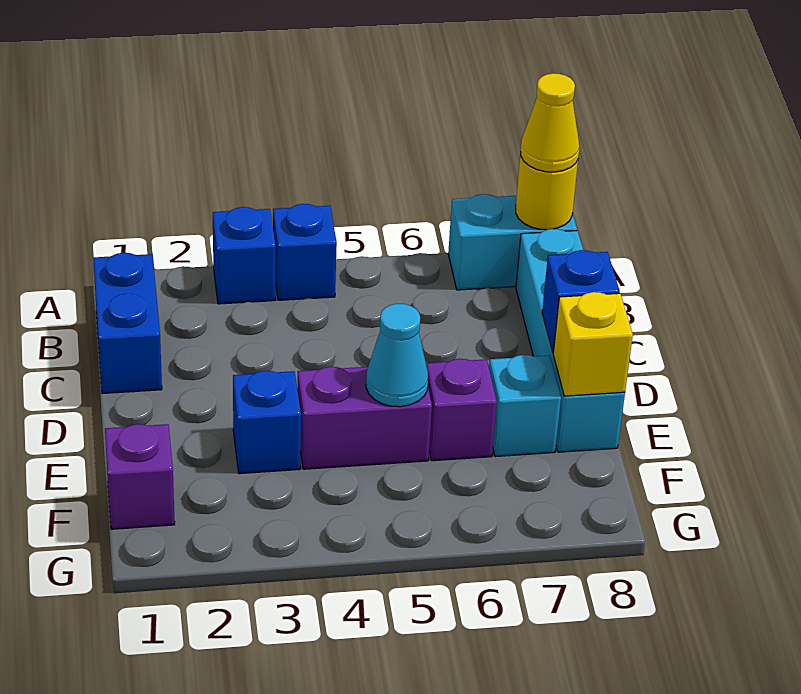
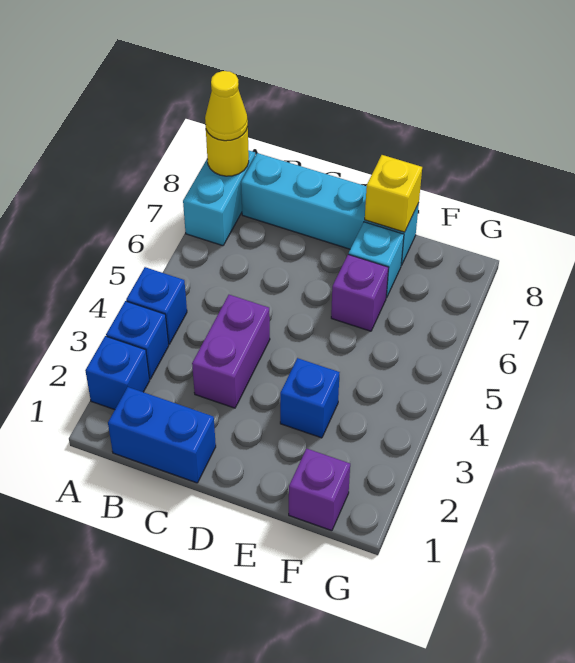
blue 1x1 brick [542,250,620,352] -> blue 1x1 brick moved to [85,336,149,410]
purple 1x2 brick [297,367,432,469] -> purple 1x2 brick moved to [192,295,270,408]
cyan 1x1 cone [366,304,428,407] -> none

